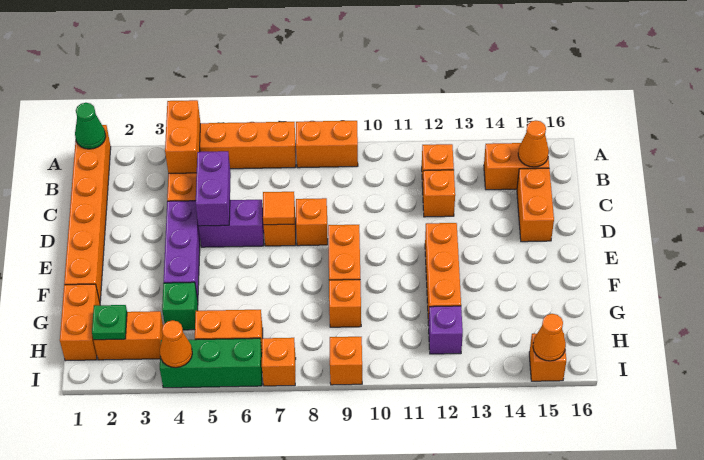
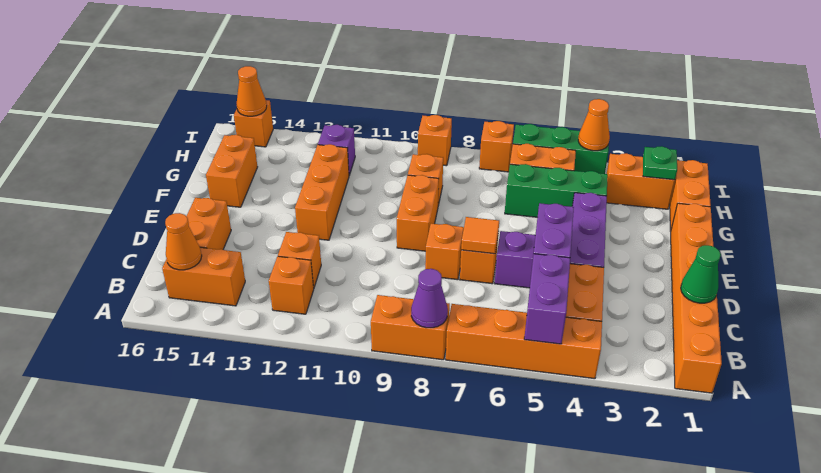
green 1x1 cone [75,103,106,149] -> green 1x1 cone moved to [681,245,721,303]
orange 1x2 brick [165,100,200,173] -> orange 1x2 brick moved to [206,135,257,207]
none -> purple 1x2 brick [524,254,570,344]
none -> purple 1x1 cone [411,269,448,328]
green 1x1 brick [162,282,198,330] -> green 1x3 brick [505,164,608,217]

